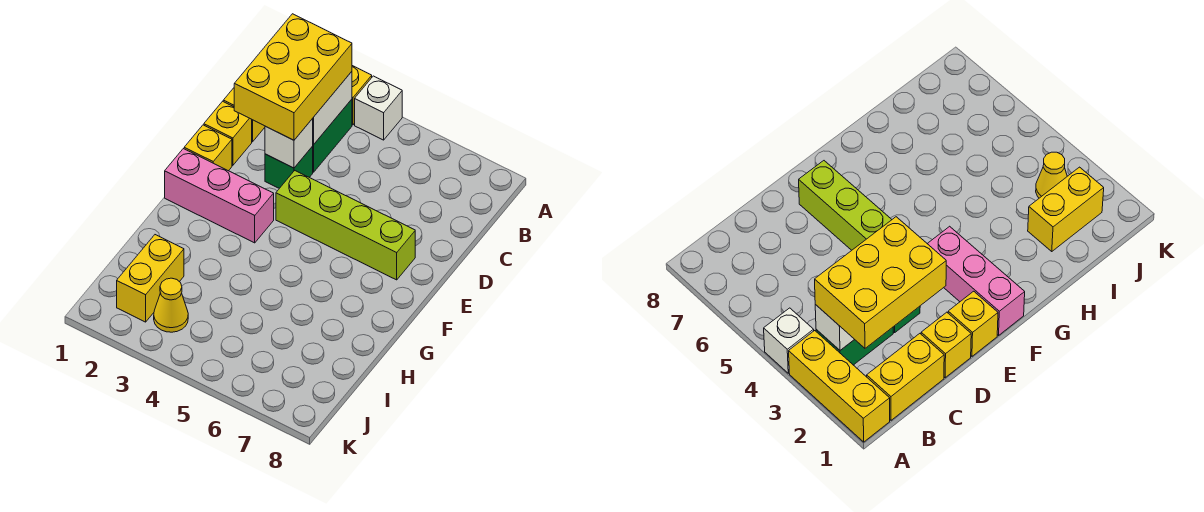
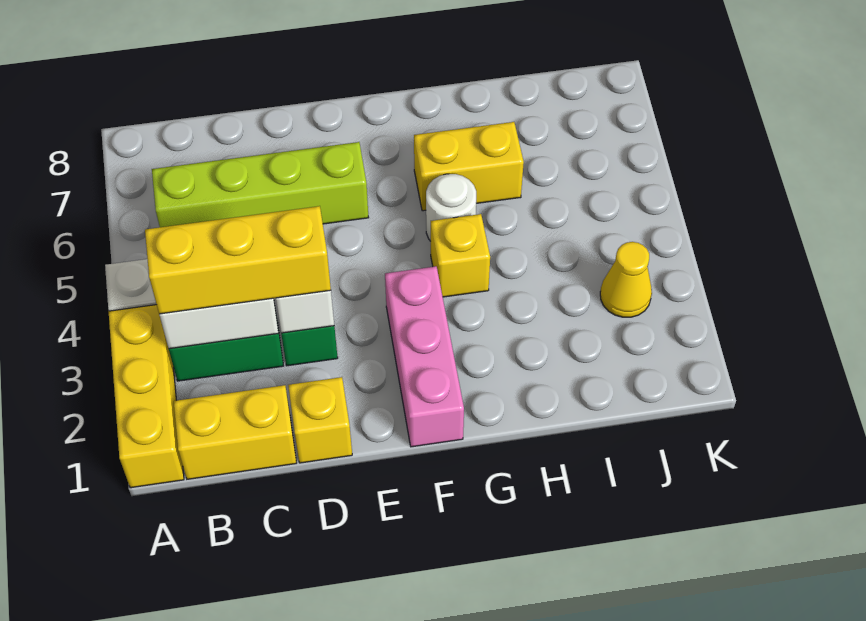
yellow 2x3 brick [234,14,352,140] -> yellow 1x3 brick [145,206,331,314]
yellow 1x1 brick [184,125,232,171] -> yellow 1x1 brick moved to [431,214,490,297]
lime 1x4 brick [276,171,415,280] -> lime 1x4 brick turned to [152,142,369,227]
none -> white 1x1 round brick [426,174,476,241]
yellow 1x2 brick [117,235,184,322] -> yellow 1x2 brick moved to [414,122,524,211]

